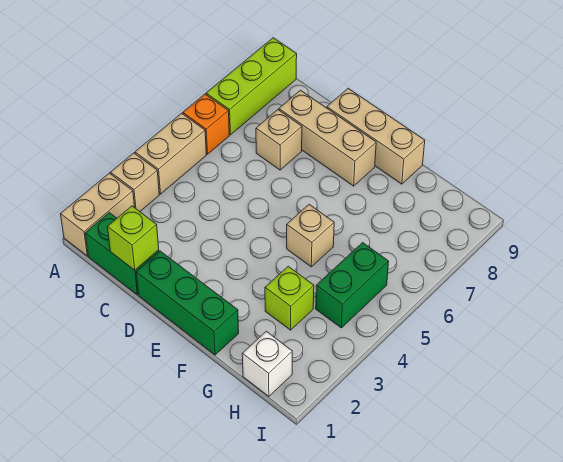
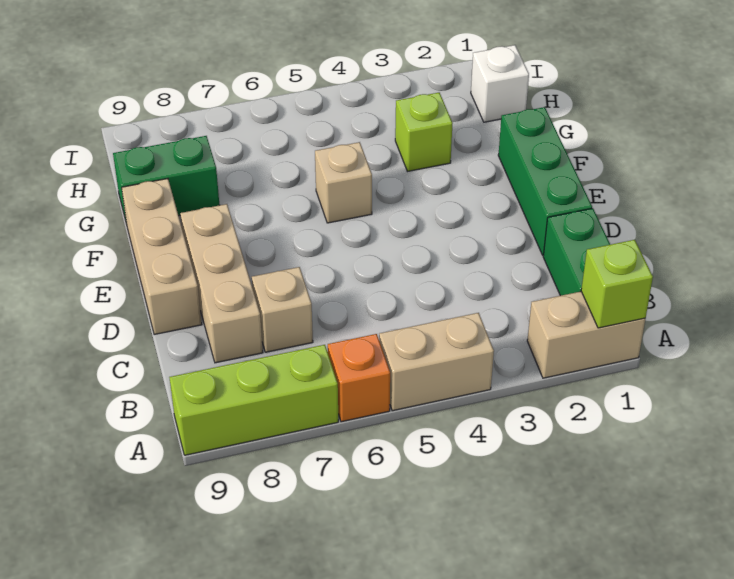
tan 1x1 brick [111,153,159,211] -> none
lime 1x1 brick [108,206,159,270] -> lime 1x1 brick moved to [581,240,653,328]
green 1x2 brick [316,243,389,328] -> green 1x2 brick moved to [113,136,219,224]

